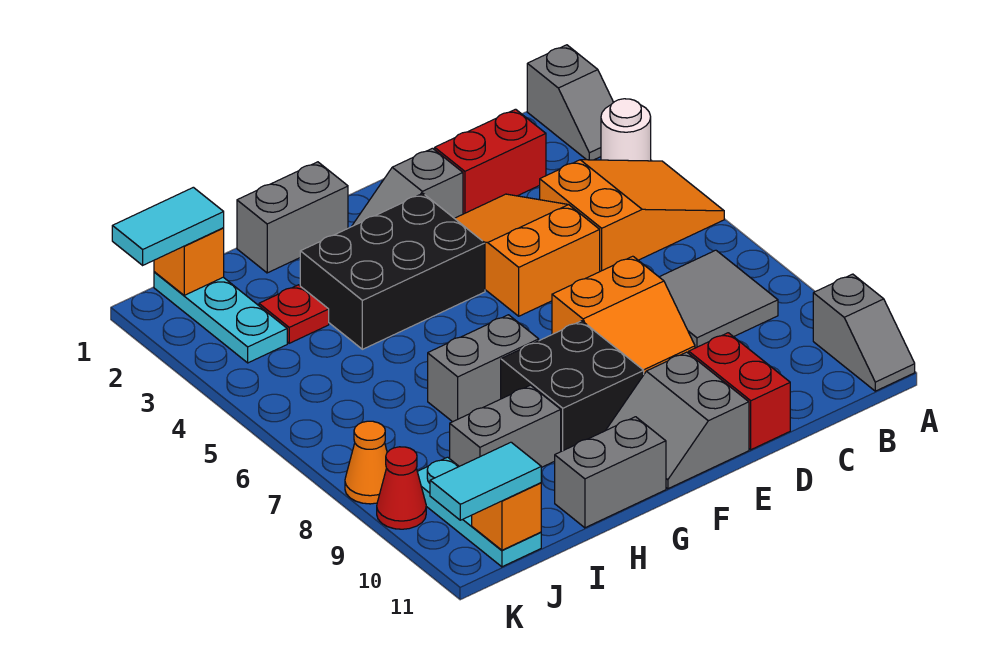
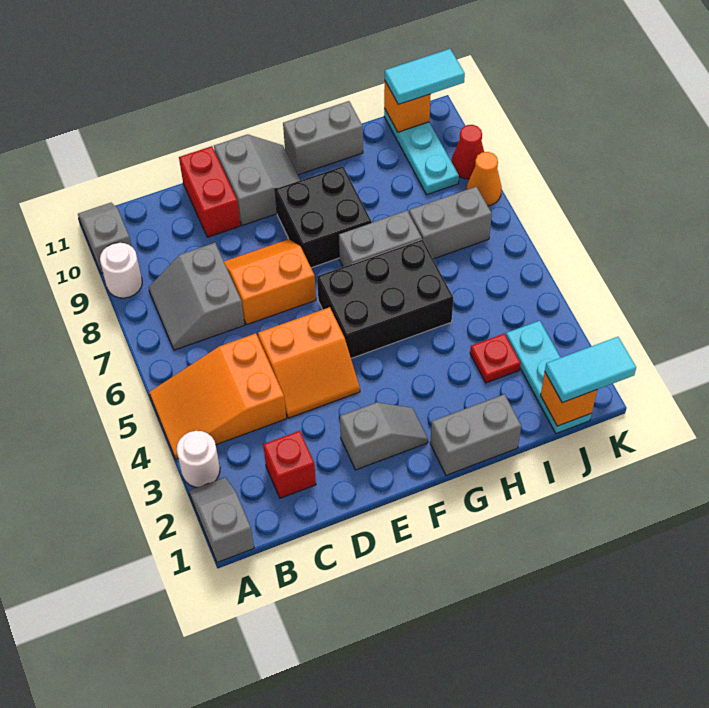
none -> white 1x1 round brick [100,243,142,298]
grey 2x2 tile [660,250,778,348] -> grey 2x2 slope [149,243,245,350]
red 1x2 brick [435,109,546,214] -> red 1x1 brick [263,431,316,498]
orange 2x3 slope [455,194,600,316] -> orange 2x2 slope [258,307,360,418]
black 2x3 brick [300,193,485,349] -> black 2x3 brick moved to [317,239,453,358]
grey 1x2 brick [450,385,561,467] -> grey 1x2 brick moved to [409,187,492,259]

